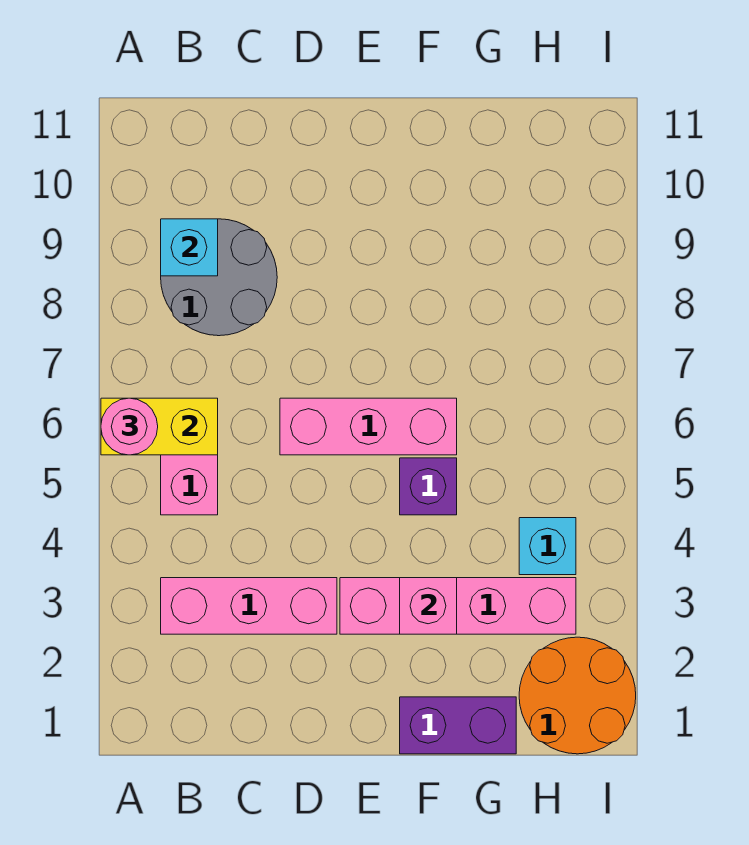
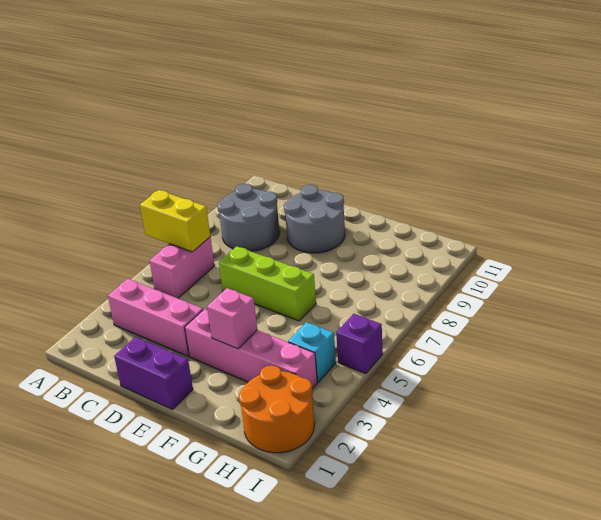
pink 1x1 round brick [101,398,158,455] -> none
cyan 1x1 brick [161,219,218,276] -> none
pink 1x3 brick [280,398,457,455] -> lime 1x3 brick [219,246,316,321]
none -> grey 2x2 round brick [284,185,345,253]
purple 1x2 brick [400,697,516,754] -> purple 1x2 brick moved to [114,337,193,410]
purple 1x1 brick [400,458,457,515] -> purple 1x1 brick moved to [336,314,383,374]

